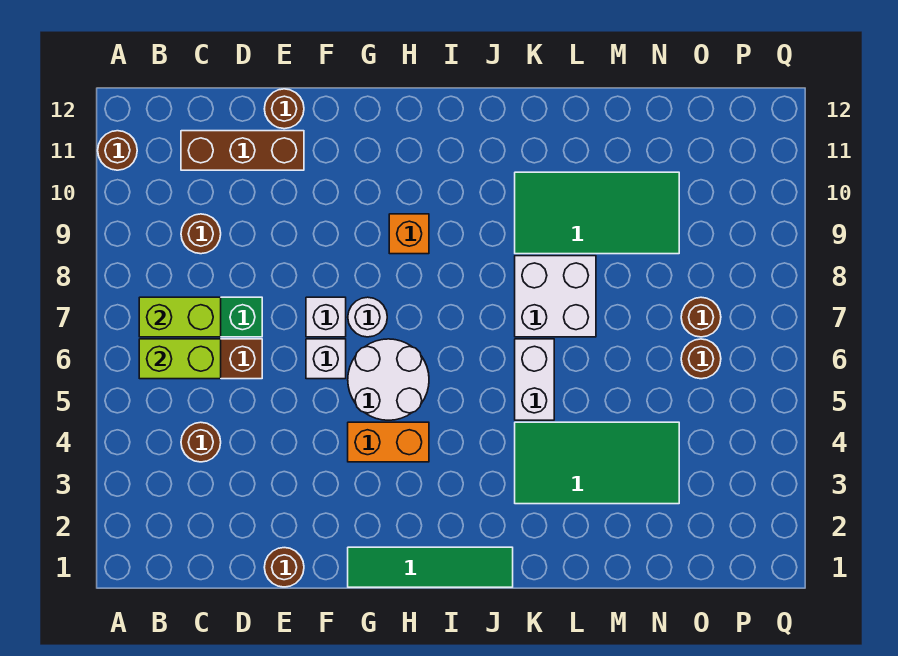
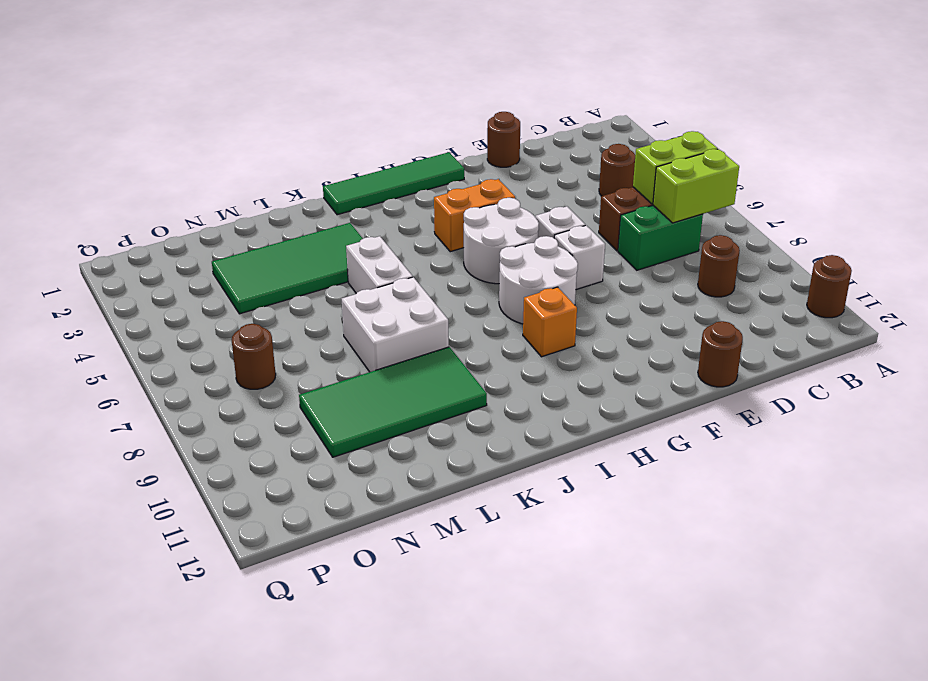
brown 1x3 brick [181,131,304,170] -> none
white 1x1 round brick [348,297,387,337] -> white 2x2 round brick [499,236,578,324]
brown 1x1 round brick [681,339,721,379] -> none

